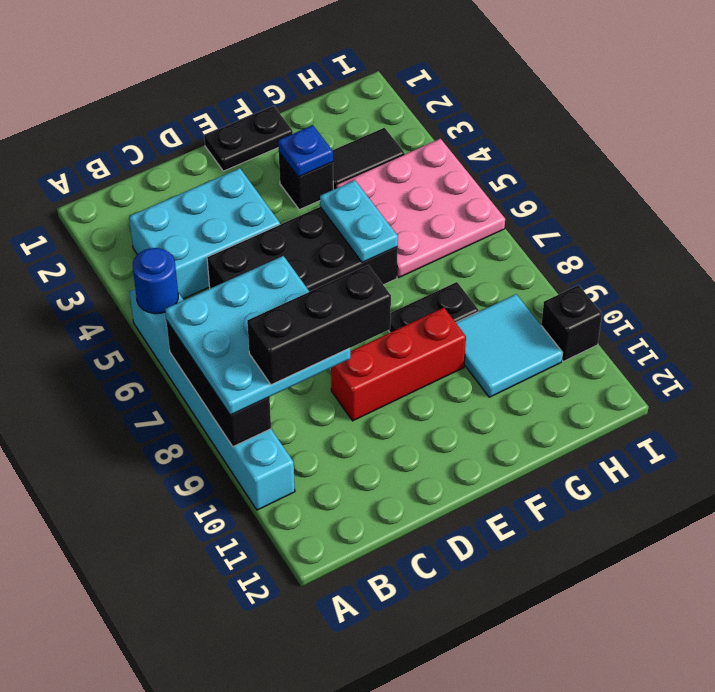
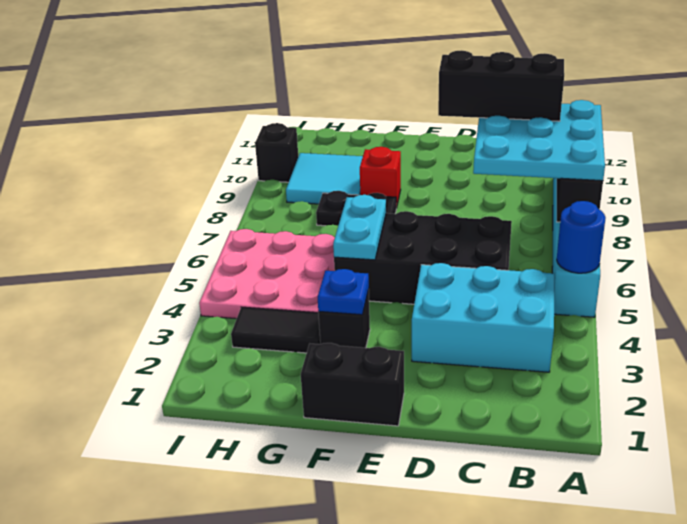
red 1x3 brick [331,308,466,421] -> red 1x1 brick [360,147,401,208]
black 1x2 plate [204,106,293,171] -> black 1x2 brick [301,343,404,426]

